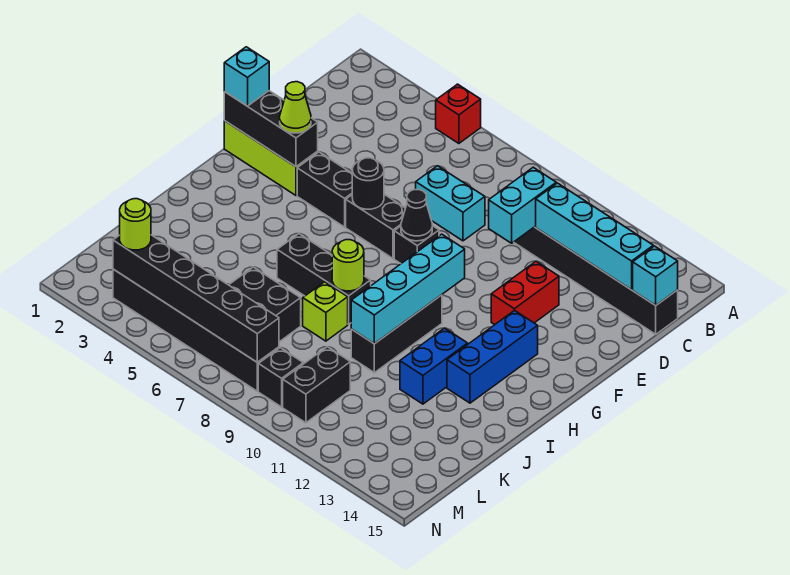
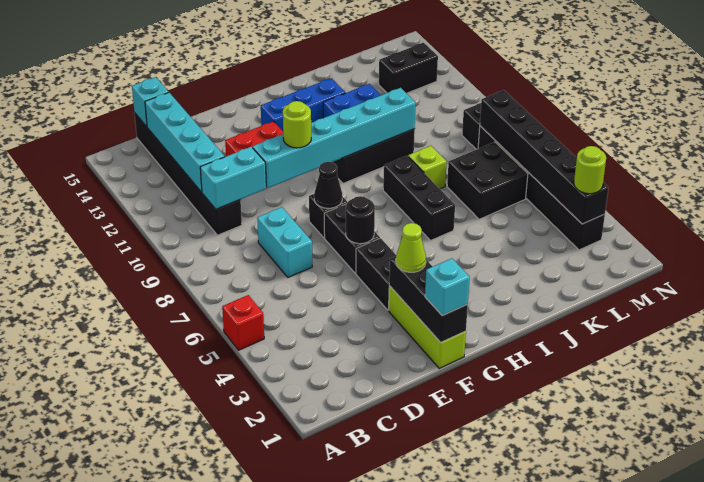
cyan 1x4 brick [351,234,465,344] -> cyan 1x6 brick [253,88,416,188]
lime 1x1 round brick [332,240,364,291] -> lime 1x1 round brick moved to [283,101,311,148]
black 1x2 brick [283,347,350,423] -> black 1x2 brick moved to [379,43,438,93]

